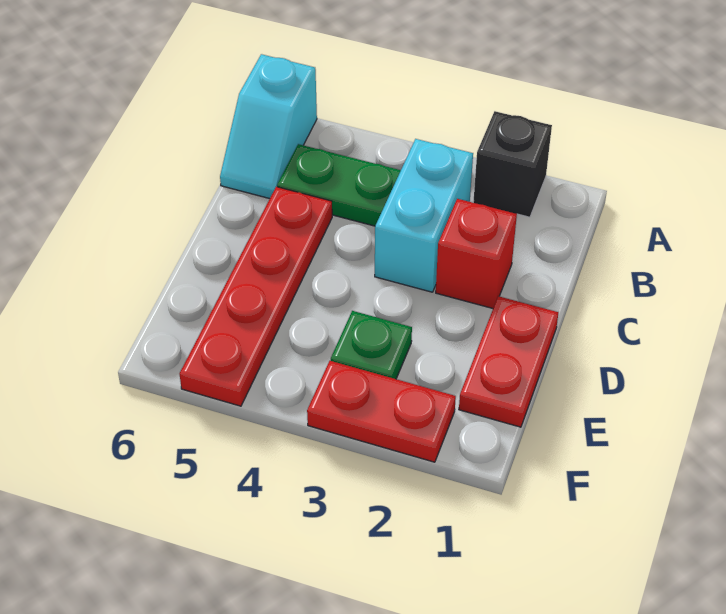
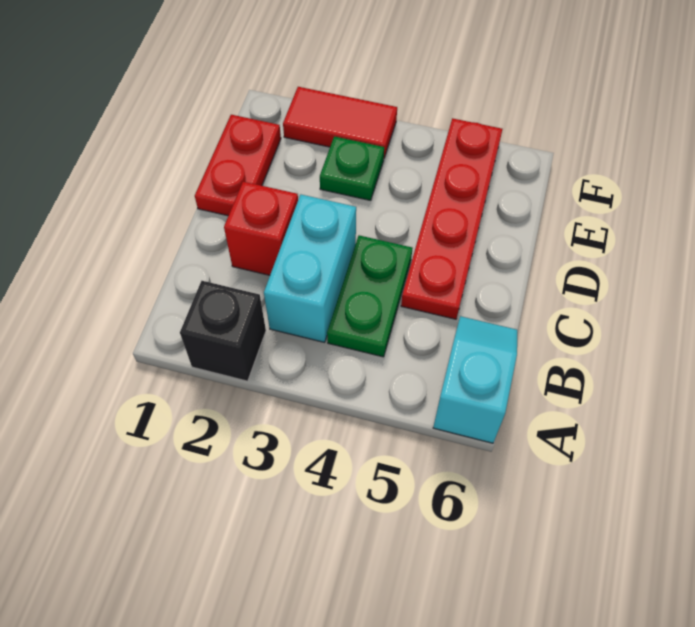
green 1x2 plate [277,144,401,226] -> green 1x2 plate turned to [327,235,413,357]
red 1x2 plate [307,361,456,462] -> red 1x2 tile [283,87,397,158]

